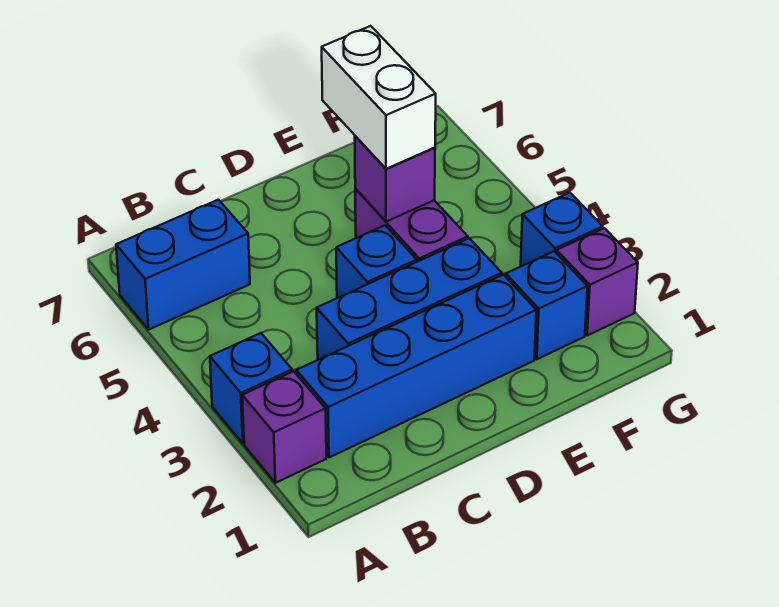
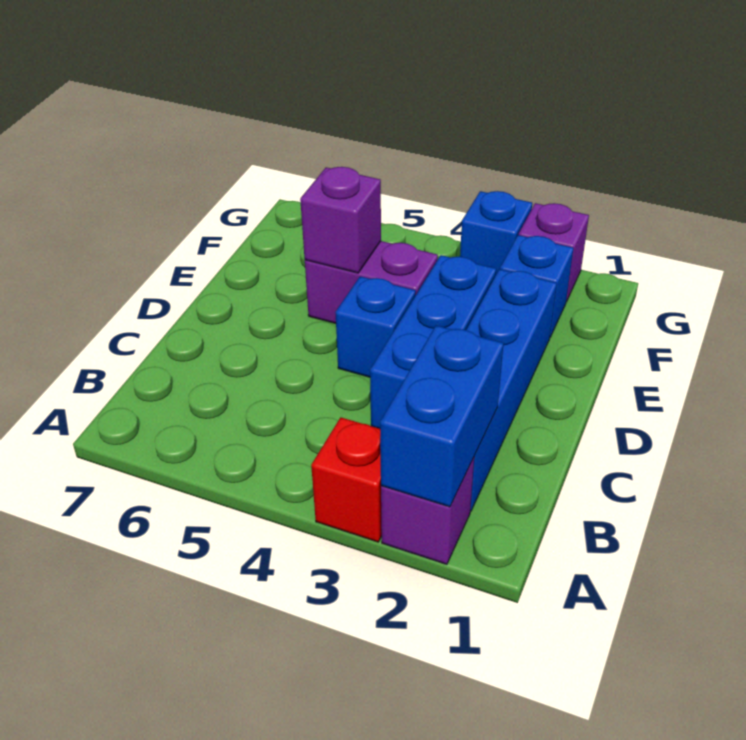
blue 1x1 brick [210,333,292,443] -> red 1x1 brick [311,417,382,542]
blue 1x2 brick [116,200,250,330] -> blue 1x2 brick moved to [380,325,503,507]
white 1x2 brick [322,26,436,169] -> none

